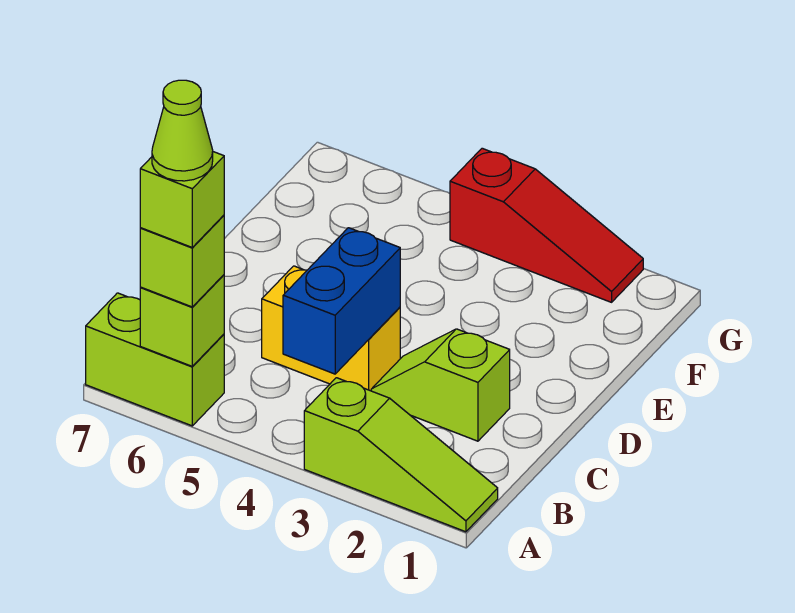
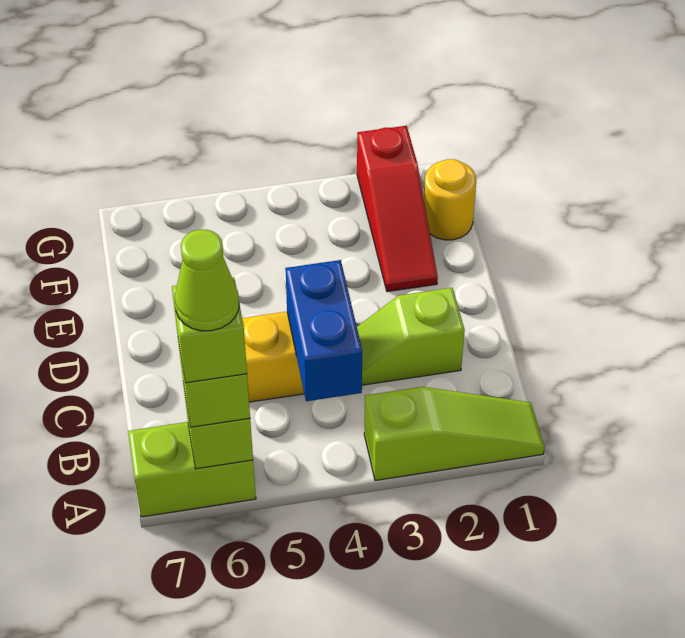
none -> yellow 1x1 round brick [424,159,476,240]
red 1x3 slope [450,148,643,302] -> red 1x3 slope turned to [357,126,438,292]

